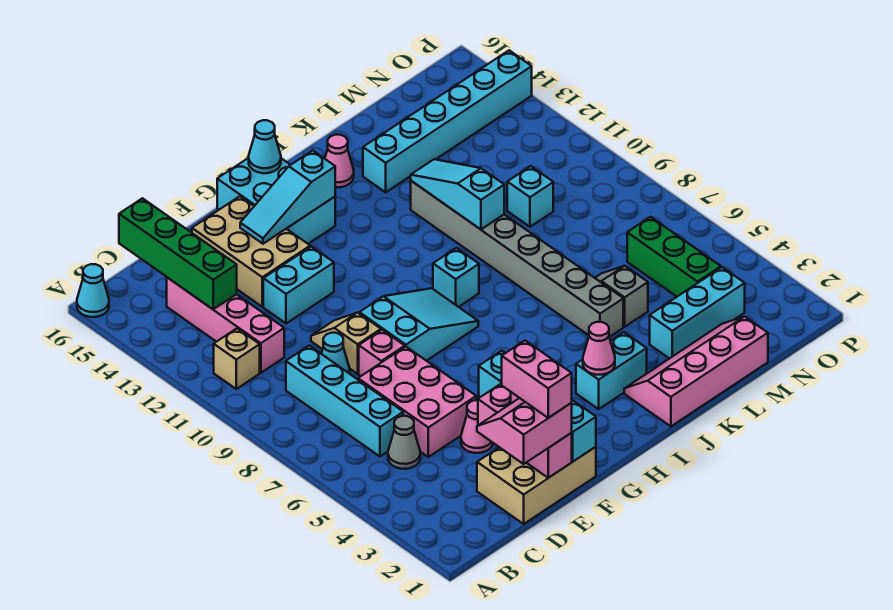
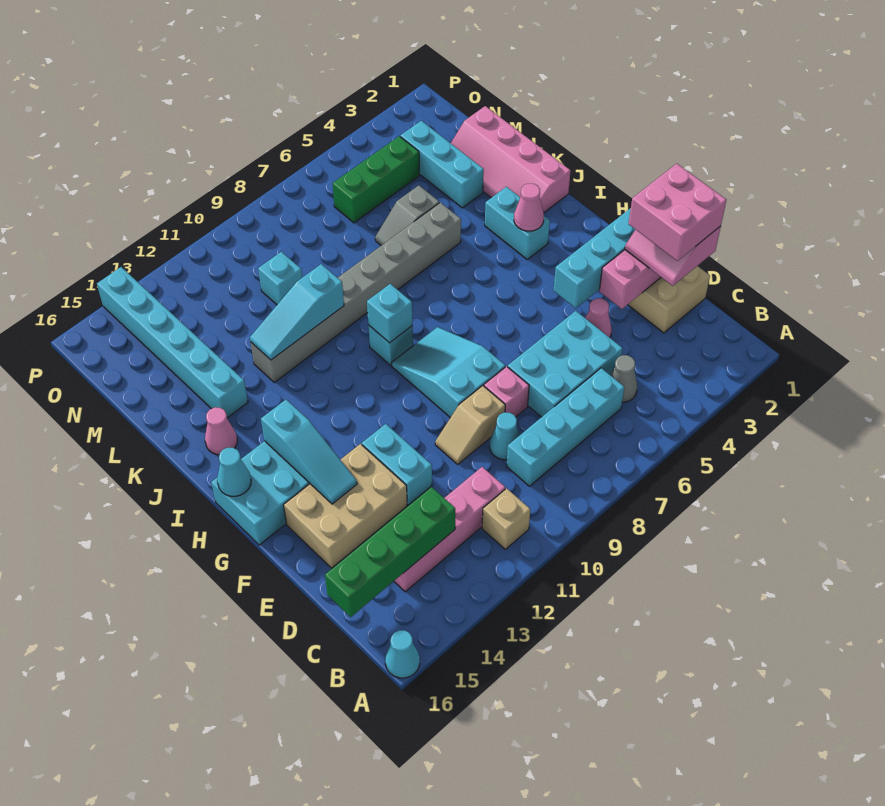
pink 2x3 brick [358,347,476,457] -> cyan 2x3 brick [508,311,623,417]
pink 1x2 brick [502,341,572,418] -> pink 2x2 brick [629,164,726,261]
none -> cyan 1x1 brick [367,284,412,343]

